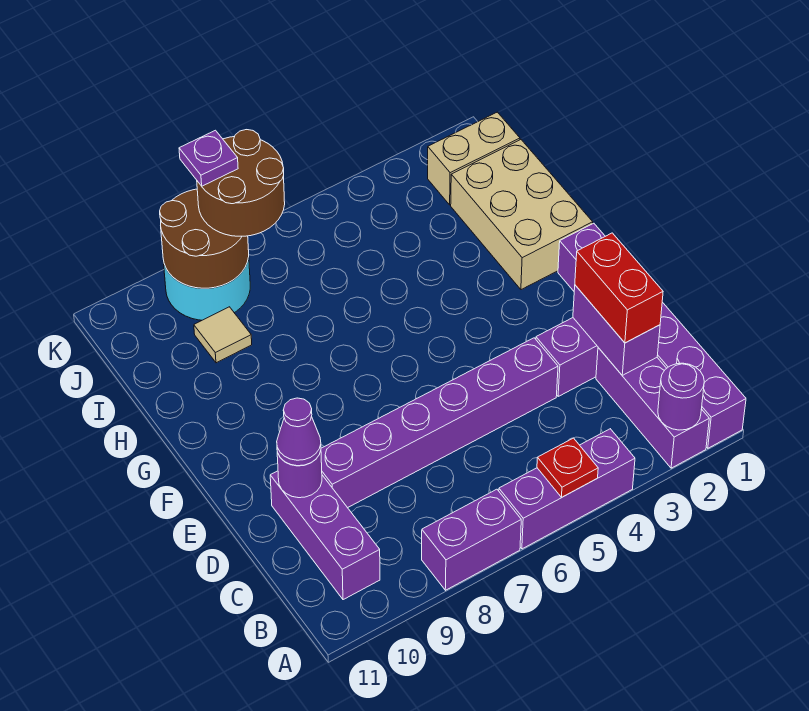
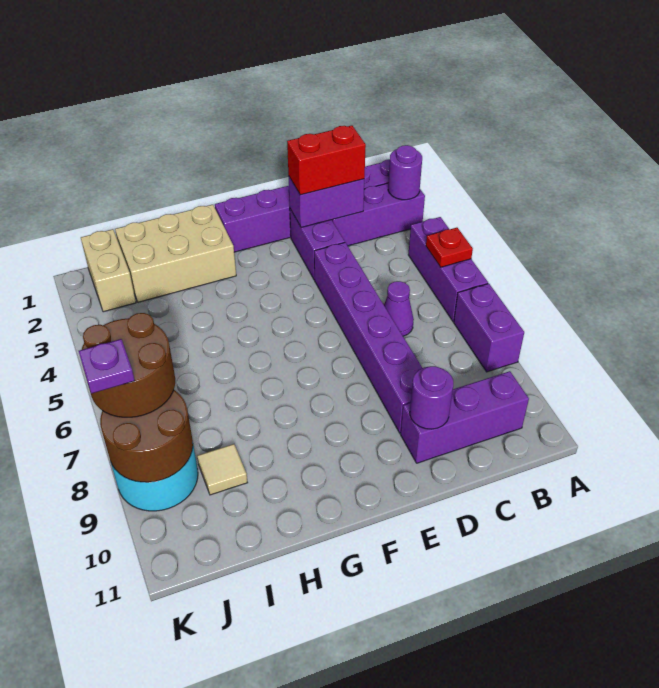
purple 1x1 cone [277,398,321,466] -> purple 1x1 cone moved to [384,281,414,336]

